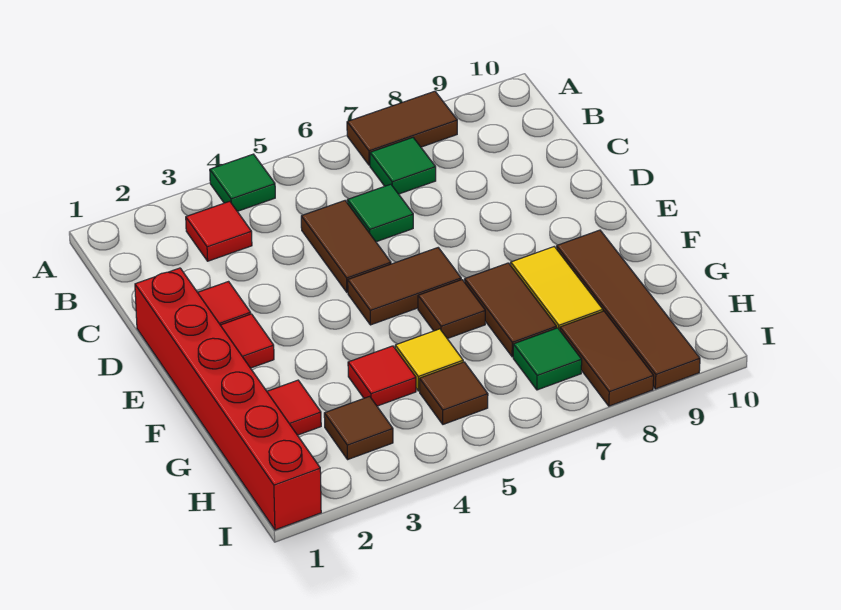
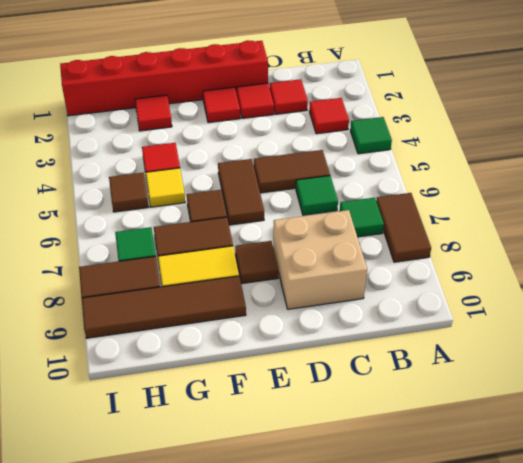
none -> red 1x1 tile [270,79,308,114]
none -> tan 2x2 brick [273,210,367,309]
brown 1x1 tile [324,396,393,459] -> brown 1x1 tile moved to [235,241,278,284]

